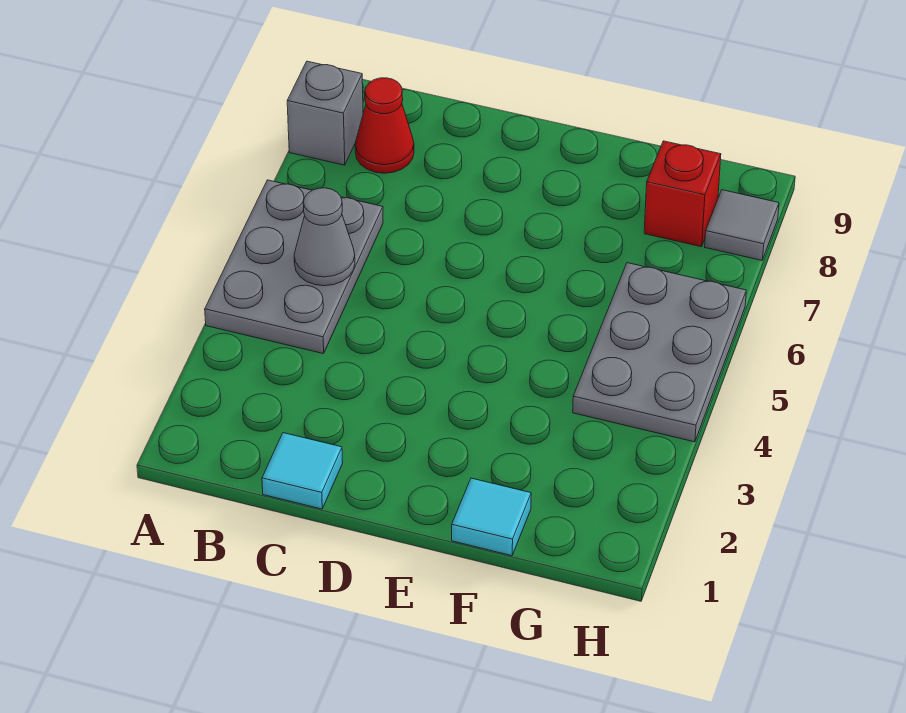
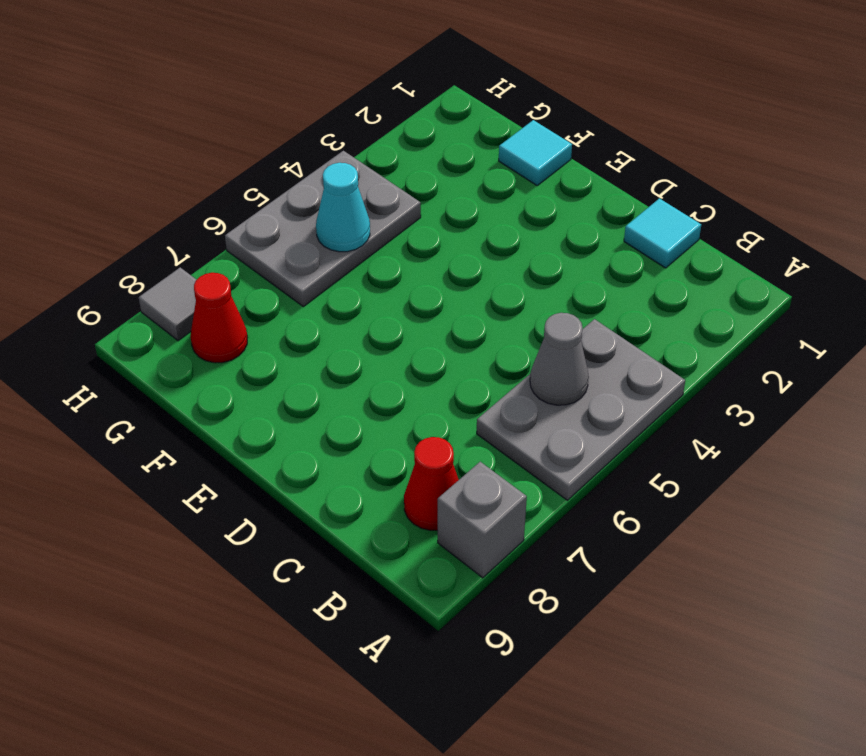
none -> cyan 1x1 cone [316,163,370,252]
red 1x1 brick [644,141,721,247] -> red 1x1 cone [191,273,247,363]

